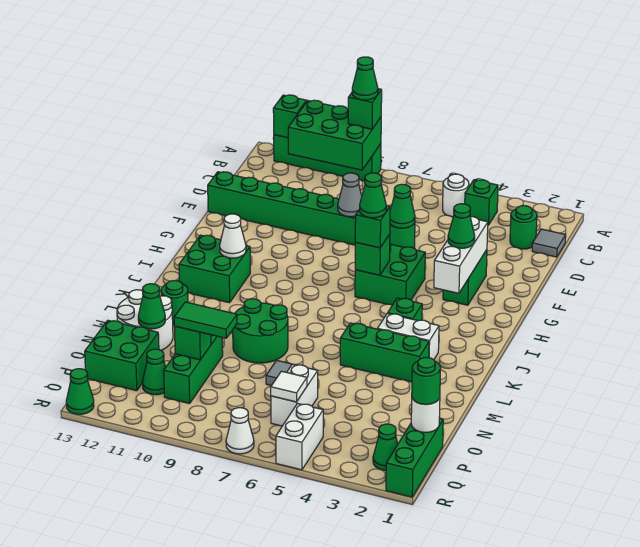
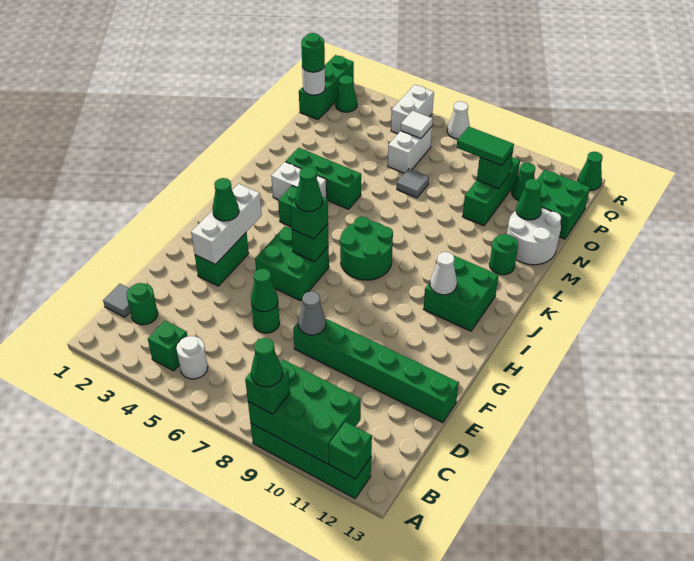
green 2x2 round brick [233,299,288,363] -> green 2x2 round brick moved to [340,217,393,280]

